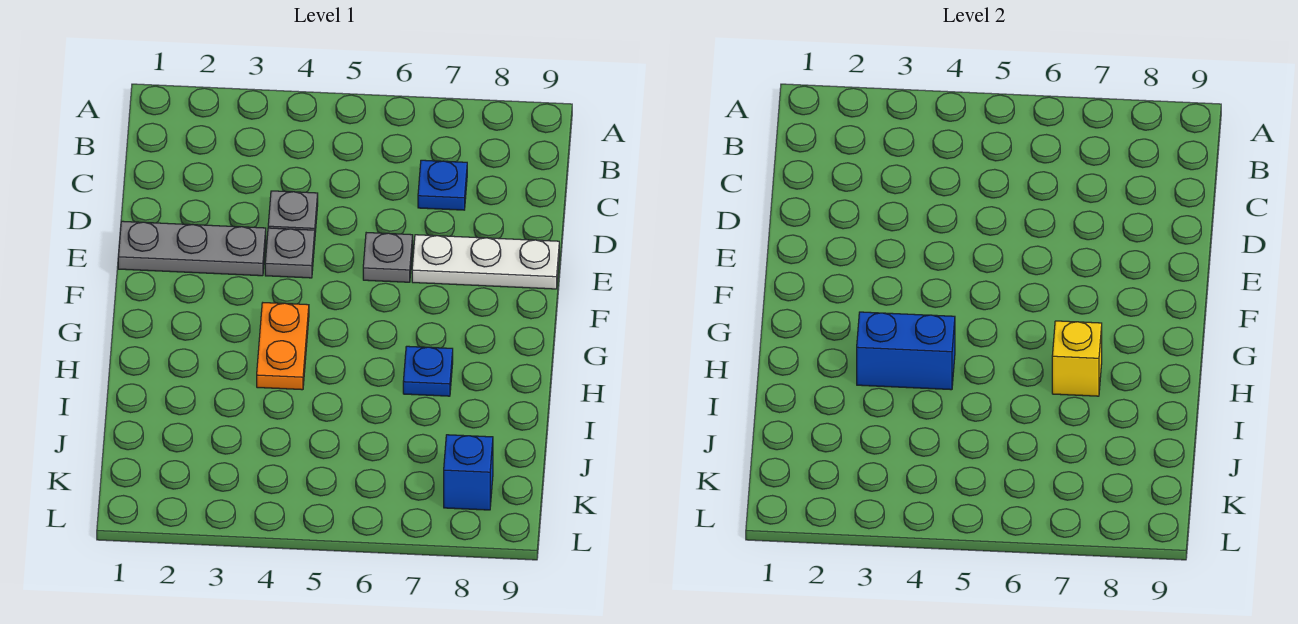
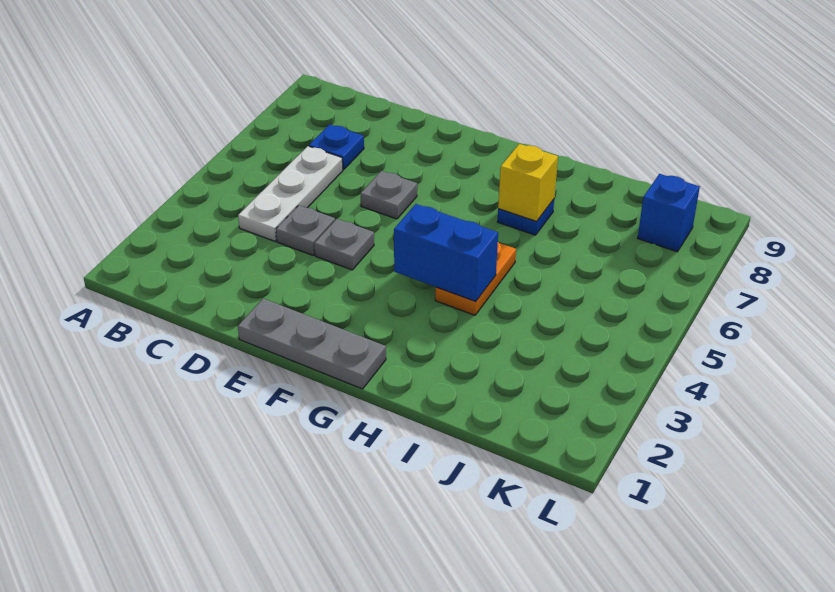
grey 1x3 plate [118,221,266,276] -> grey 1x3 plate turned to [238,299,386,389]
white 1x3 plate [412,235,559,289] -> white 1x3 plate moved to [238,146,343,241]
orange 1x2 plate [257,303,309,390] -> orange 1x2 plate turned to [435,242,516,315]
blue 1x2 brick [857,312,955,390] -> blue 1x2 brick turned to [394,204,498,301]

